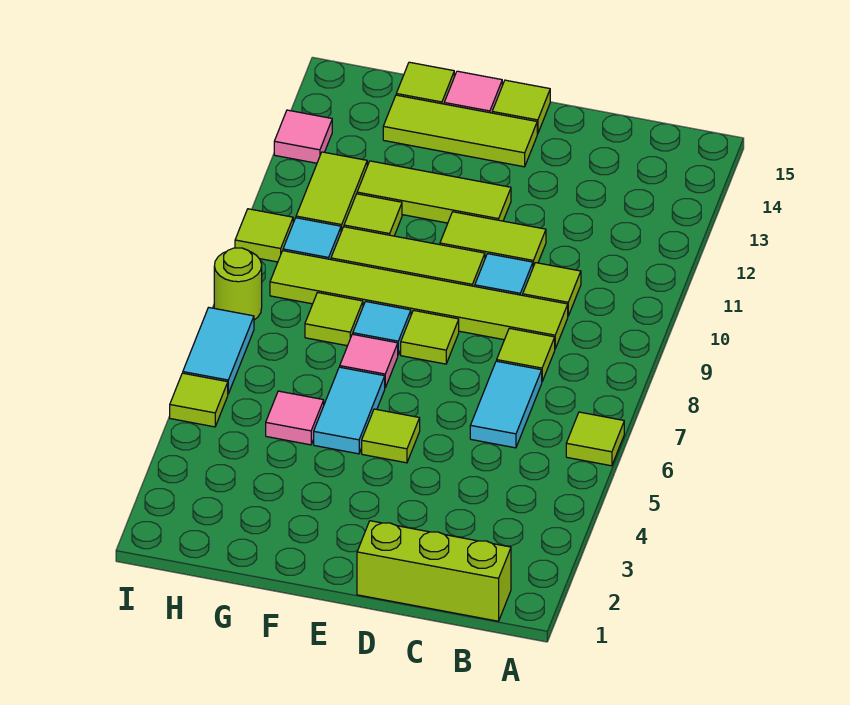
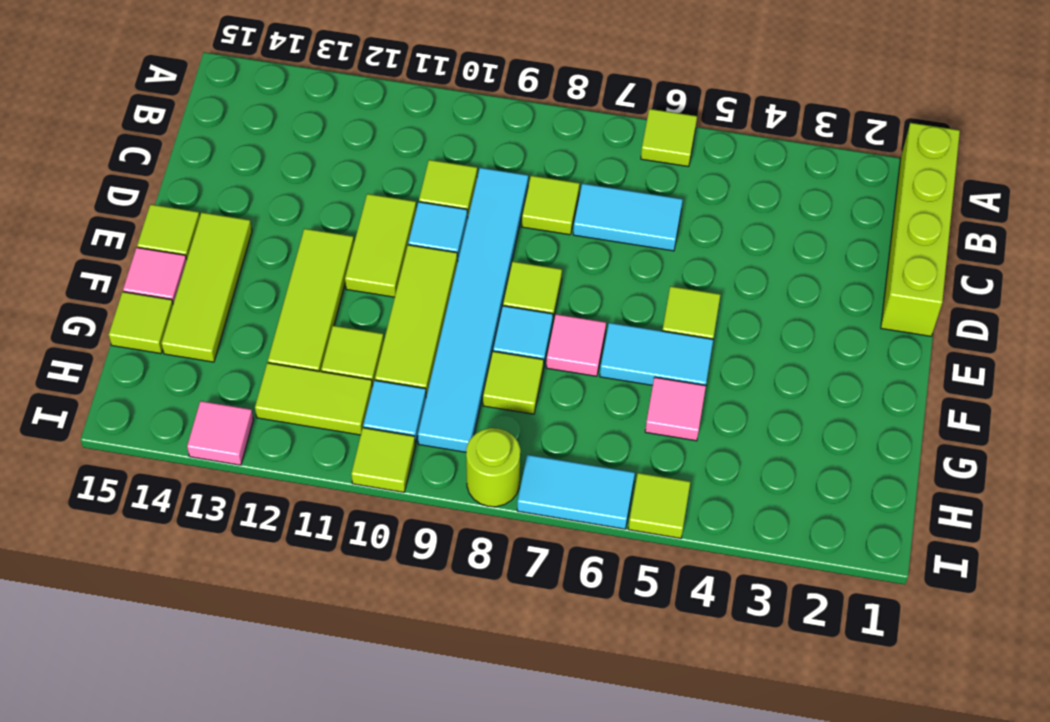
lime 1x3 brick [357,521,511,621] -> lime 1x4 brick [881,123,960,336]
lime 1x6 tile [270,251,568,348] -> cyan 1x6 tile [418,168,528,452]

